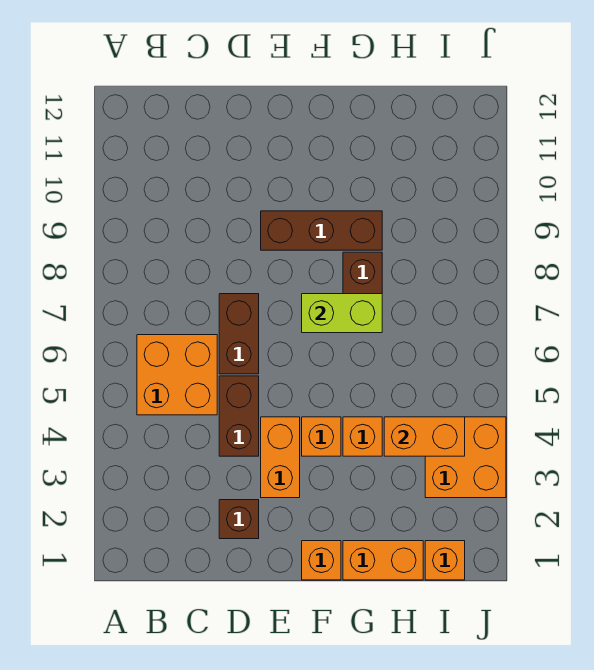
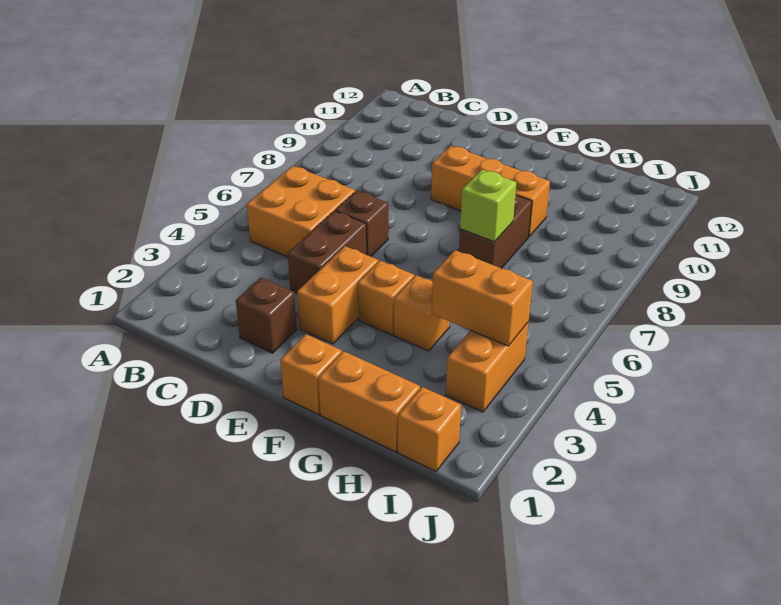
brown 1x2 brick [219,294,259,374] -> brown 1x1 brick [335,191,388,257]
brown 1x3 brick [261,211,382,250] -> orange 1x3 brick [431,146,550,237]
lime 1x2 brick [302,294,382,333] -> lime 1x1 brick [460,170,517,242]
orange 2x2 brick [425,417,506,498] -> orange 1x2 brick [446,322,529,412]

